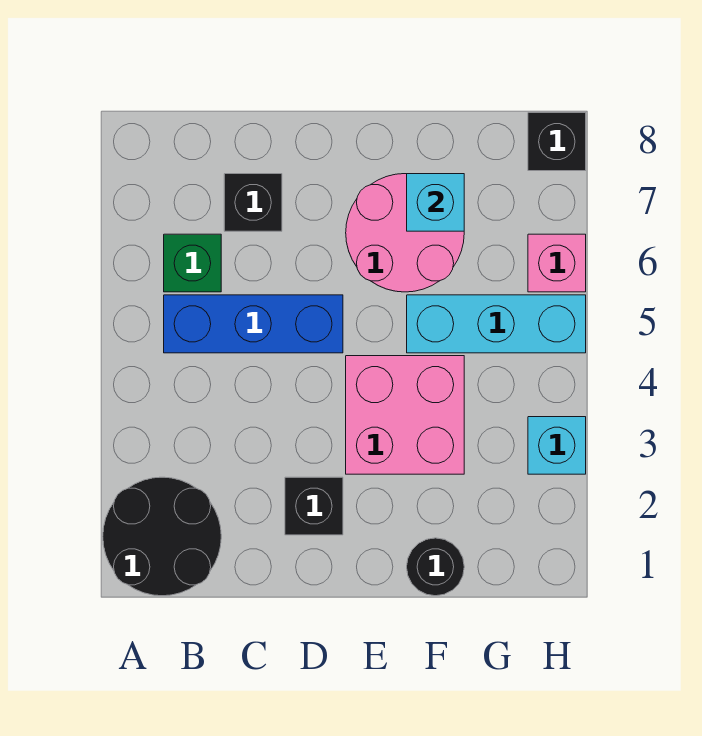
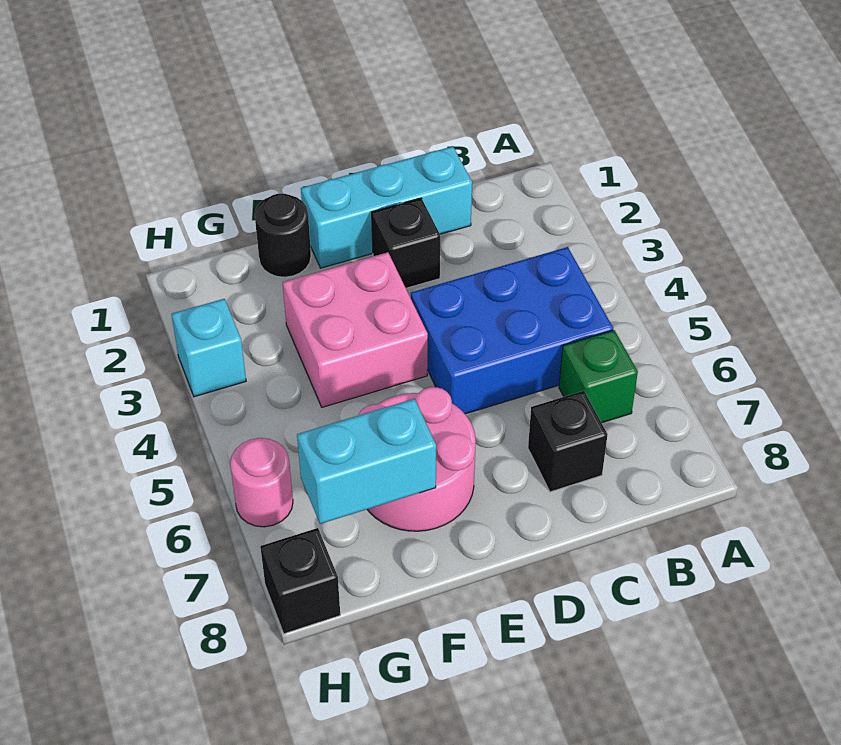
black 2x2 round brick [103,477,221,596] -> none
blue 1x3 brick [164,295,343,353] -> blue 2x3 brick [411,247,613,414]
cyan 1x3 brick [407,295,586,353] -> cyan 1x3 brick moved to [301,146,472,268]
cyan 1x1 brick [407,174,464,231] -> cyan 1x2 brick [297,399,436,524]
pink 1x1 brick [528,234,586,292] -> pink 1x1 round brick [230,438,293,527]

